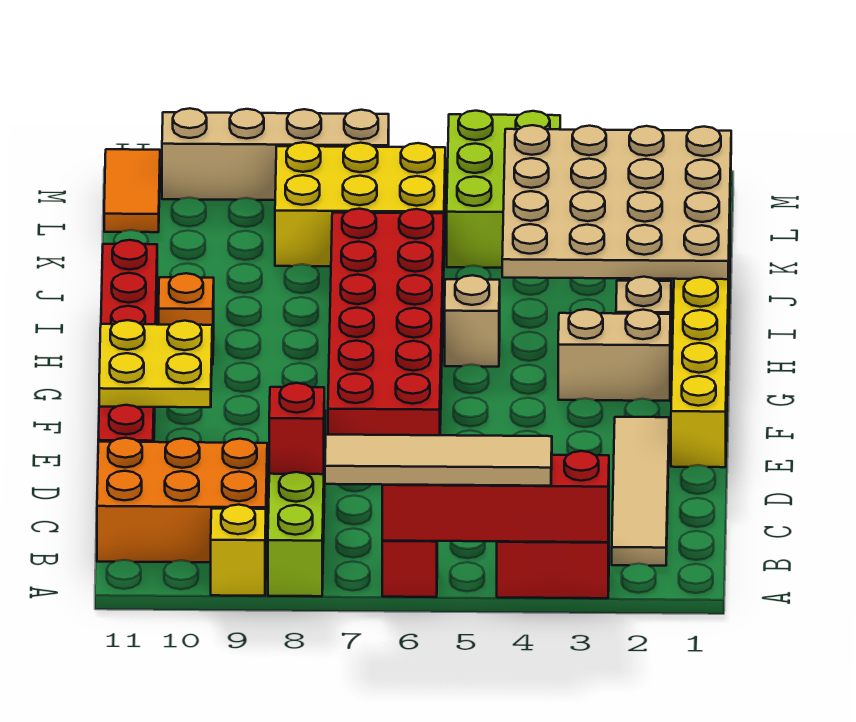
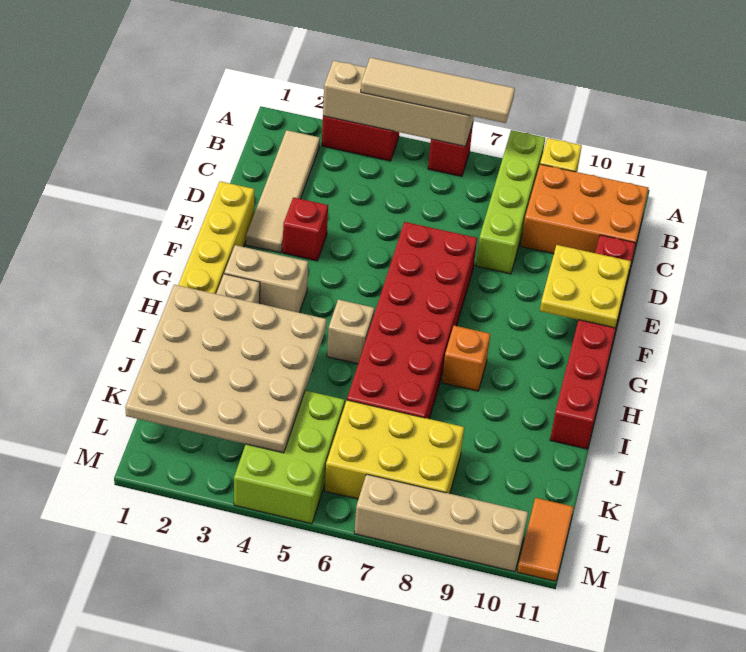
red 1x4 brick [382,451,609,542] -> tan 1x4 brick [323,61,474,146]
red 1x1 brick [269,383,324,474] -> red 1x1 brick moved to [283,197,328,261]
orange 1x1 brick [159,273,214,365] -> orange 1x1 brick moved to [442,326,490,391]

